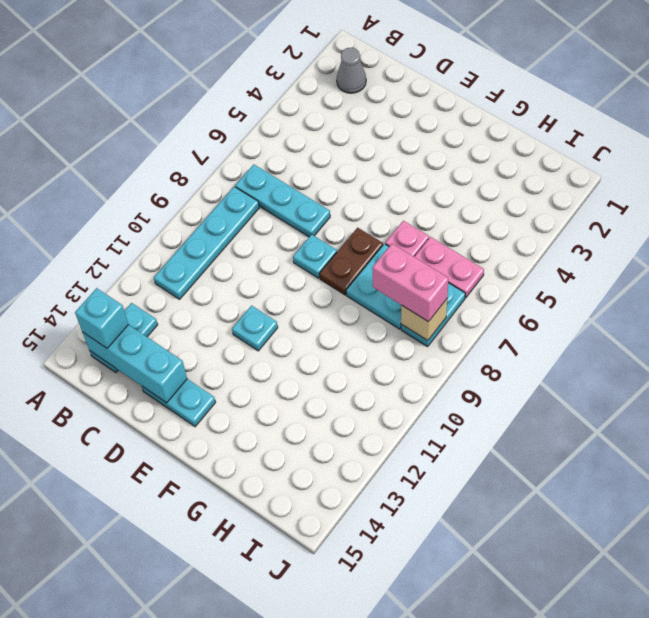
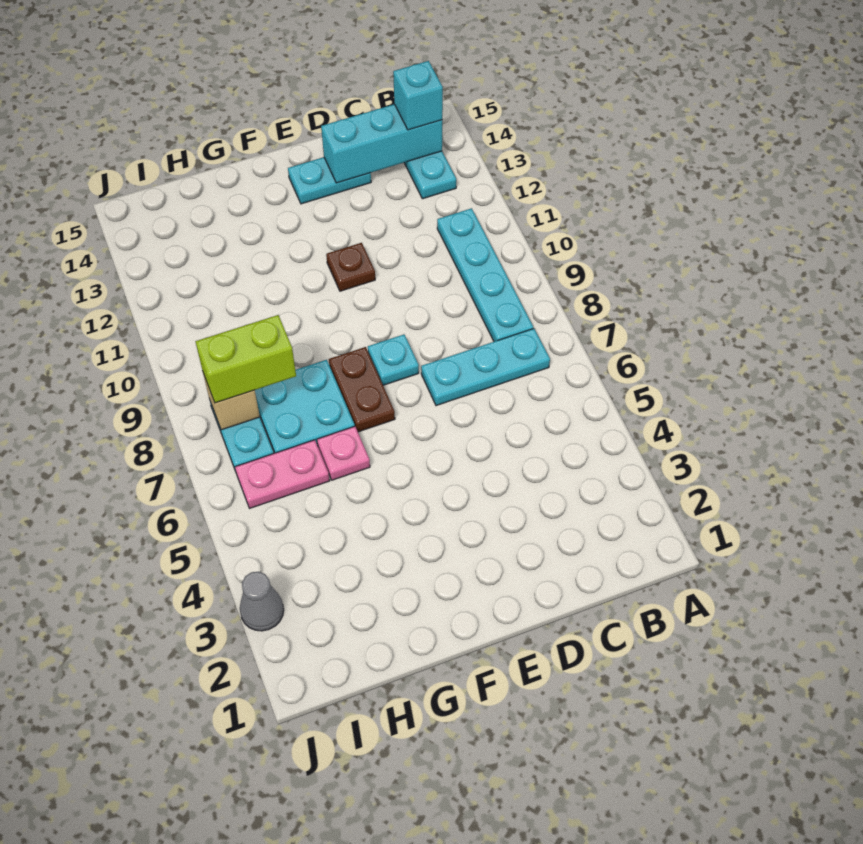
grey 1x1 cone [337,47,366,93] -> grey 1x1 cone moved to [240,572,284,631]
cyan 1x1 plate [232,306,278,351] -> brown 1x1 plate [326,243,375,291]
pink 1x2 brick [372,244,448,322] -> lime 1x2 brick [195,315,296,403]

